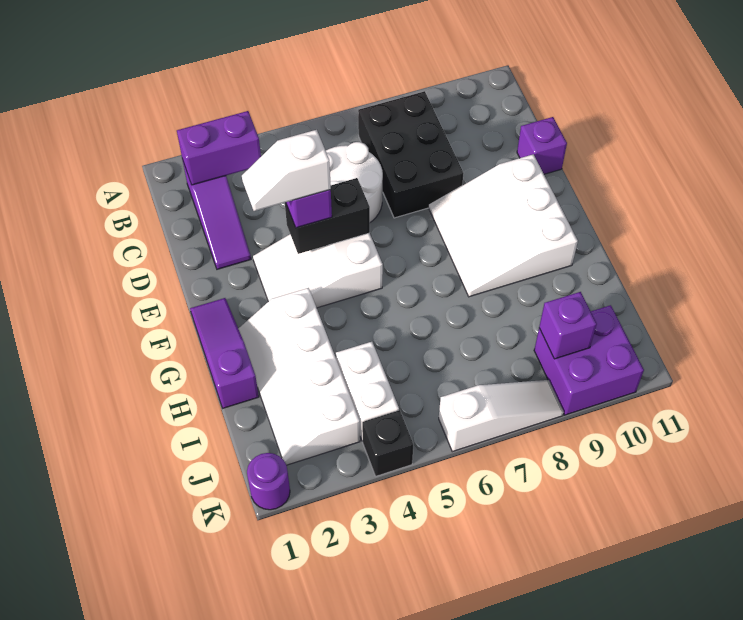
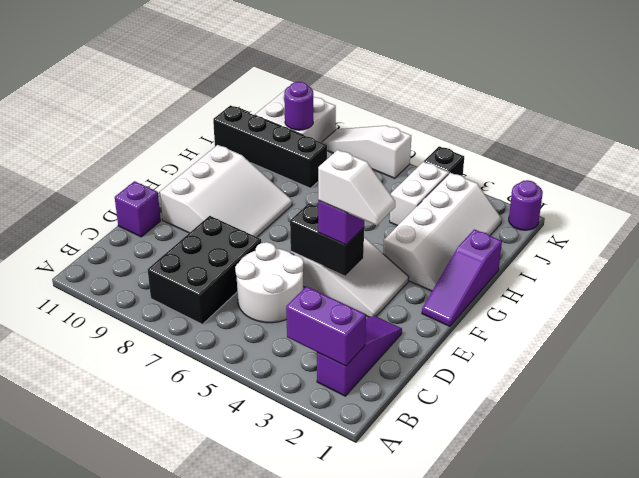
none -> black 1x4 brick [213,105,327,188]
purple 2x2 brick [534,305,644,415] -> white 2x2 brick [255,90,336,143]
purple 1x1 brick [539,292,597,359] -> purple 1x1 round brick [284,82,313,130]

